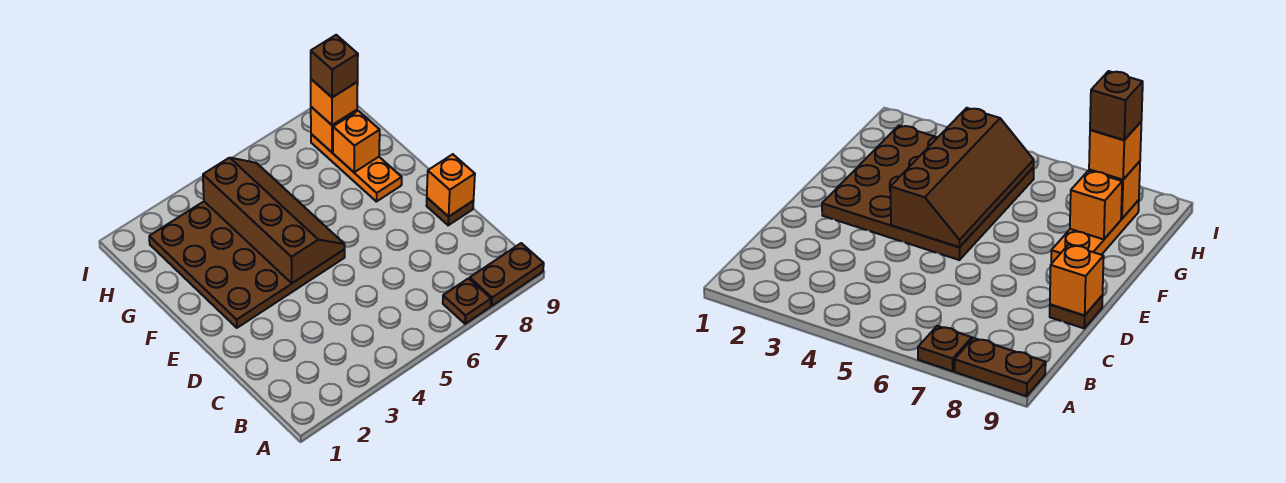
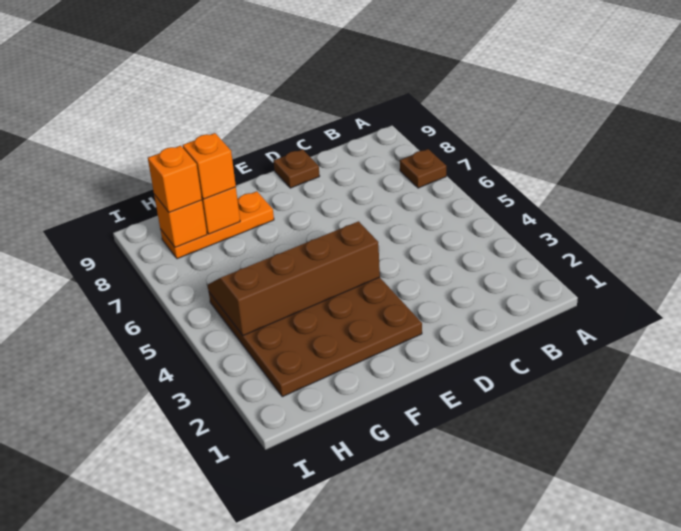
brown 1x2 plate [470,243,544,306] -> none
orange 1x1 brick [427,154,475,217] -> orange 1x1 brick moved to [183,133,236,199]
brown 1x1 brick [311,35,358,97] -> none

